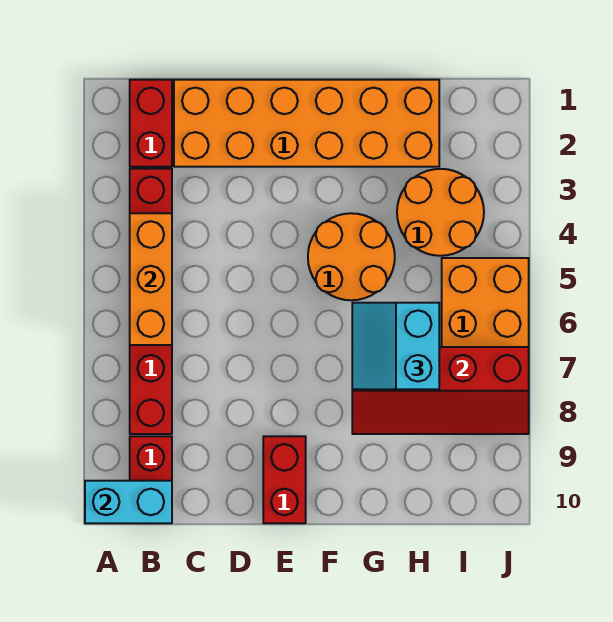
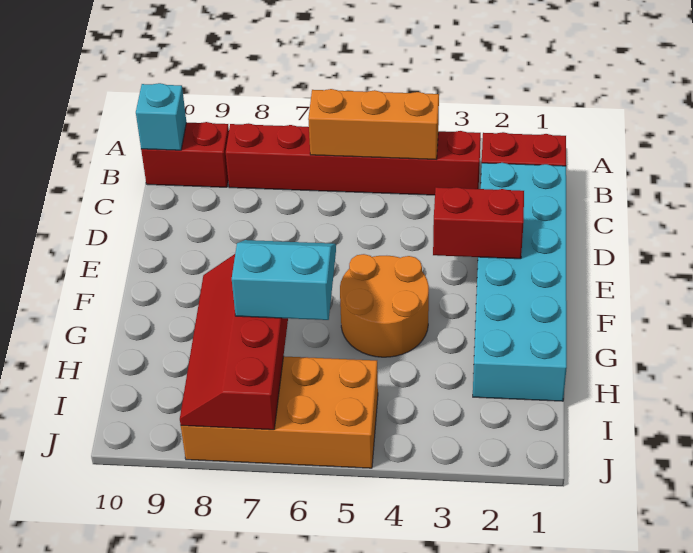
cyan 1x2 brick [85,481,172,523] -> cyan 1x1 brick [136,83,186,150]
orange 2x6 brick [174,80,439,167] -> cyan 2x6 brick [473,163,567,401]
red 1x2 brick [263,436,306,523] -> red 1x2 brick moved to [433,187,524,259]
orange 2x2 round brick [397,169,484,256] -> none

